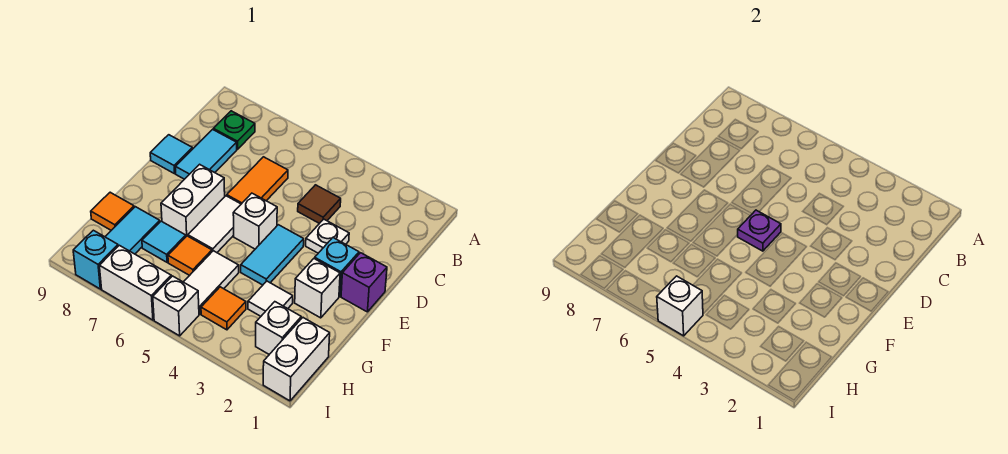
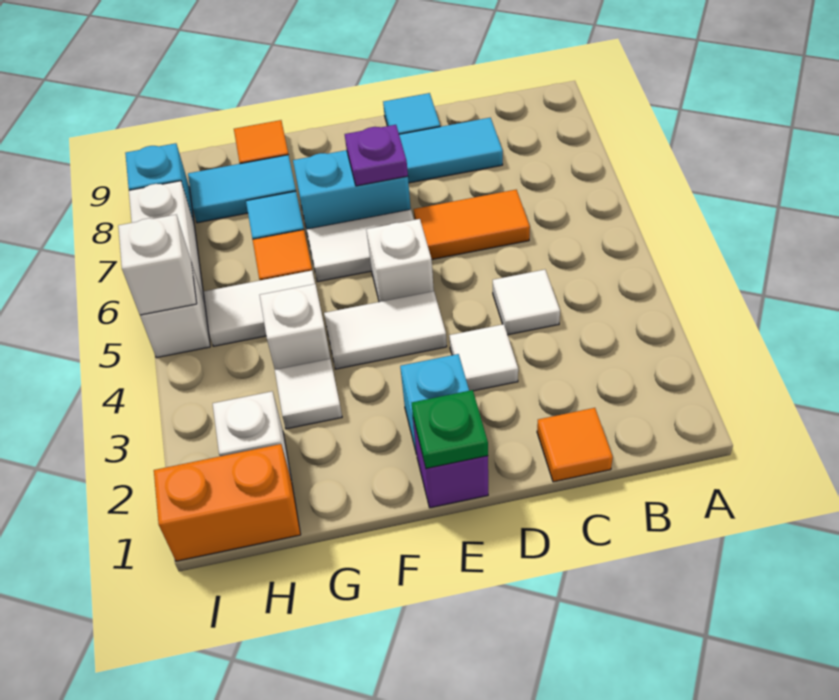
green 1x1 plate [213,111,255,149] -> green 1x1 plate moved to [412,390,488,468]
brown 1x1 tile [298,185,341,223] -> white 1x1 tile [493,270,560,335]
white 1x1 plate [306,219,349,253] -> white 1x1 tile [449,324,518,391]
cyan 1x2 tile [241,225,304,285] -> white 1x2 tile [324,291,447,369]
purple 1x1 plate [738,210,781,251] -> purple 1x1 plate moved to [345,125,408,186]
white 1x2 brick [161,164,225,236] -> cyan 1x2 brick [293,150,411,230]
white 1x1 brick [295,259,340,318] -> white 1x1 brick moved to [260,284,330,370]
white 1x2 brick [263,318,330,401] -> orange 1x2 brick [154,444,301,561]
orange 1x1 tile [201,287,246,330] -> orange 1x1 tile moved to [537,408,613,482]

